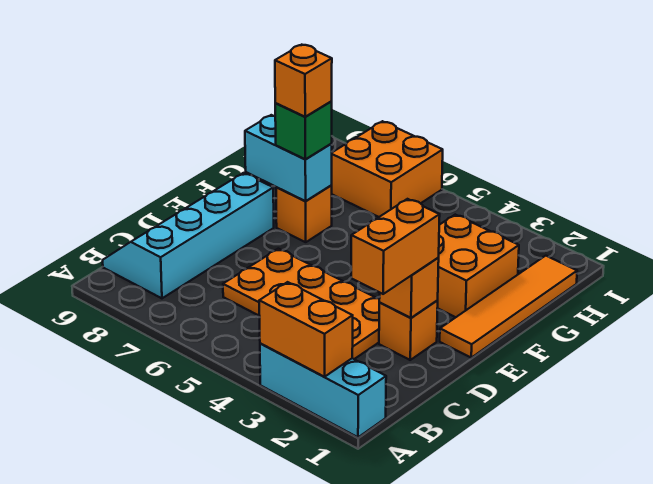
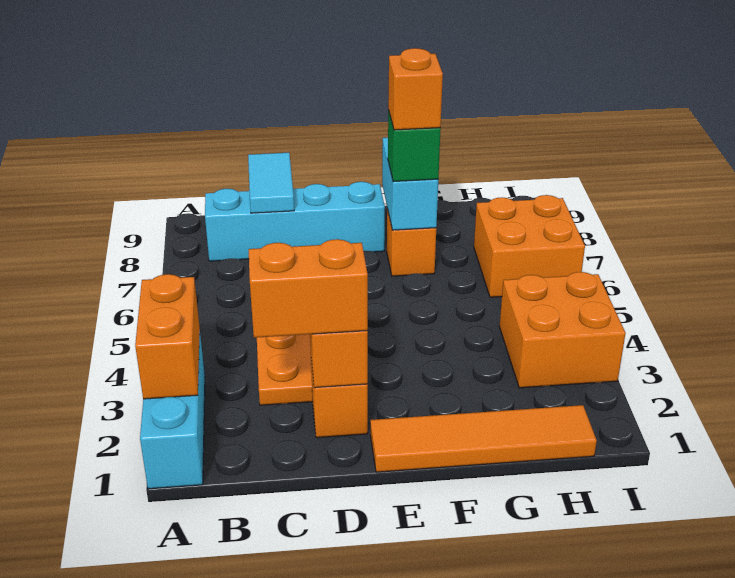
none -> cyan 1x2 tile [248,153,294,213]
orange 2x2 brick [437,215,519,317] -> orange 2x2 brick moved to [499,272,626,388]

